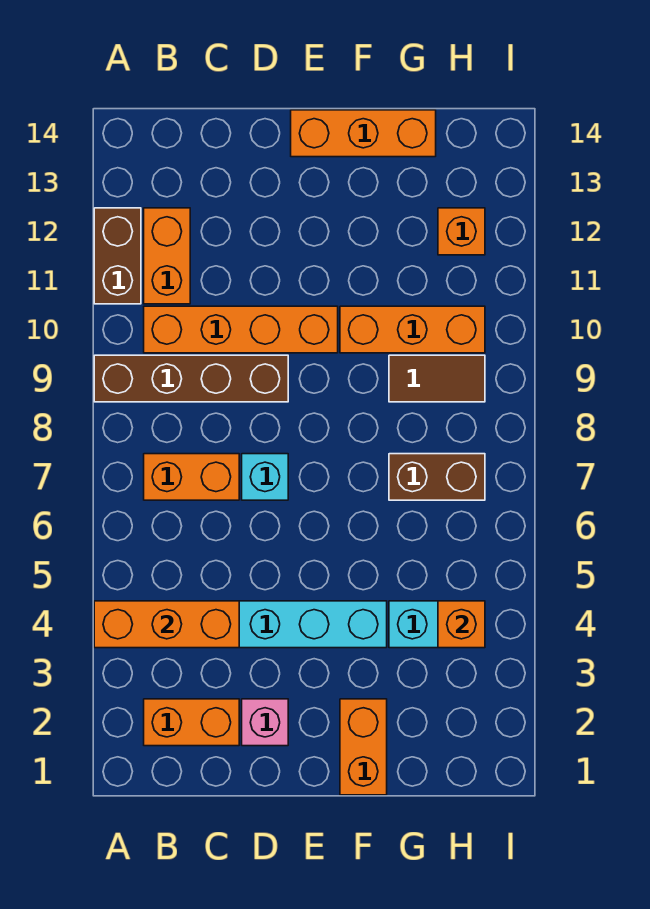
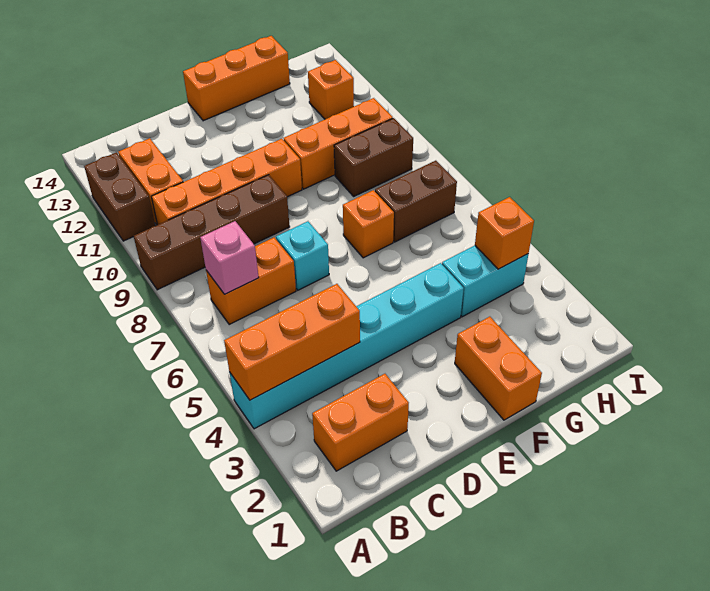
pink 1x1 brick [242,699,288,746] -> pink 1x1 brick moved to [200,221,259,294]
none -> orange 1x1 brick [343,190,394,258]
brown 1x2 tile [389,355,485,402] -> brown 1x2 brick [334,118,413,196]

